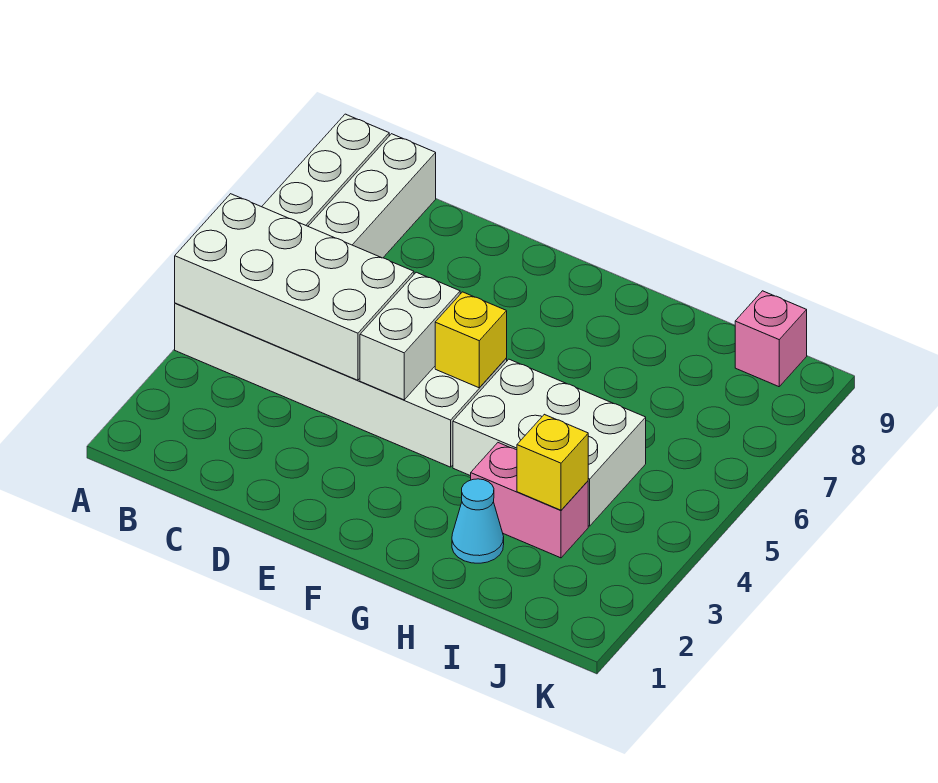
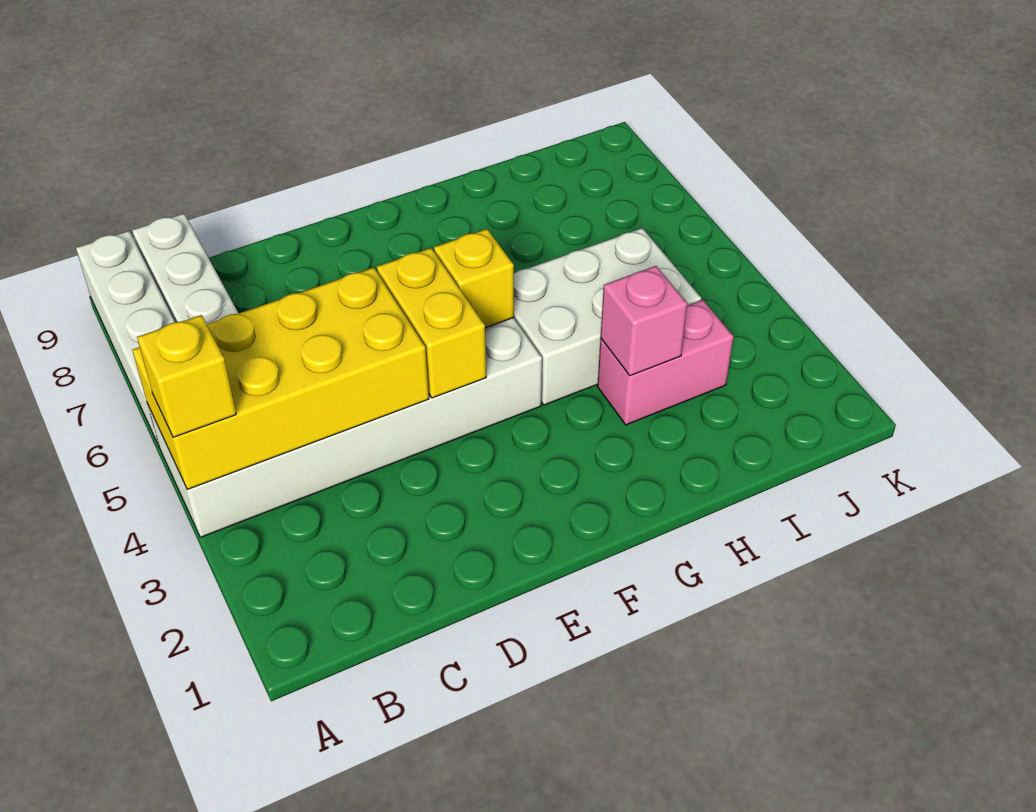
white 2x4 brick [175,194,414,380] -> yellow 2x4 brick [132,267,429,490]
white 1x2 brick [360,272,460,400] -> yellow 1x2 brick [377,248,486,398]
cyan 1x1 cone [452,479,504,563] -> none
yellow 1x1 brick [517,414,588,510] -> yellow 1x1 brick moved to [137,315,236,437]
pink 1x1 brick [735,291,807,387] -> pink 1x1 brick moved to [601,266,688,376]

